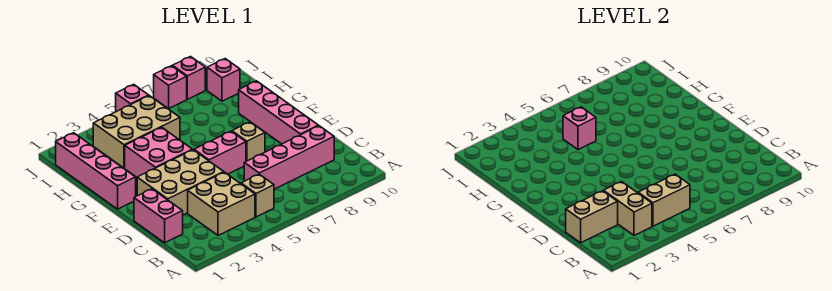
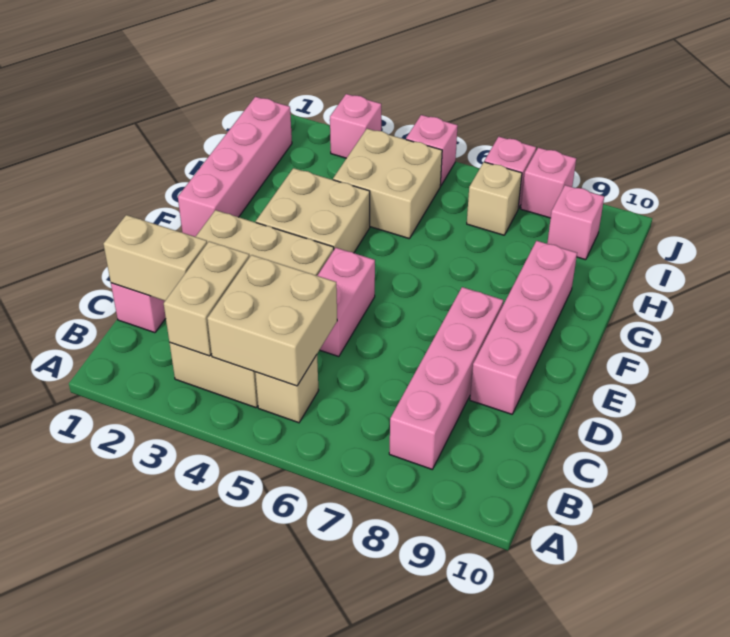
tan 1x2 brick [638,174,690,226] -> tan 2x2 brick [207,255,337,386]
pink 1x4 brick [244,126,334,189] -> pink 1x4 brick turned to [389,287,503,469]
pink 1x2 brick [194,131,246,174] -> pink 1x2 brick turned to [317,248,375,357]
tan 1x1 brick [232,122,265,161] -> tan 1x1 brick moved to [467,162,522,235]
pink 2x2 brick [125,127,192,177] -> tan 2x2 brick [256,168,370,253]
tan 2x3 brick [93,96,180,168] -> tan 2x2 brick [333,129,442,239]
pink 1x1 brick [563,107,596,150] -> pink 1x1 brick moved to [330,94,381,158]

